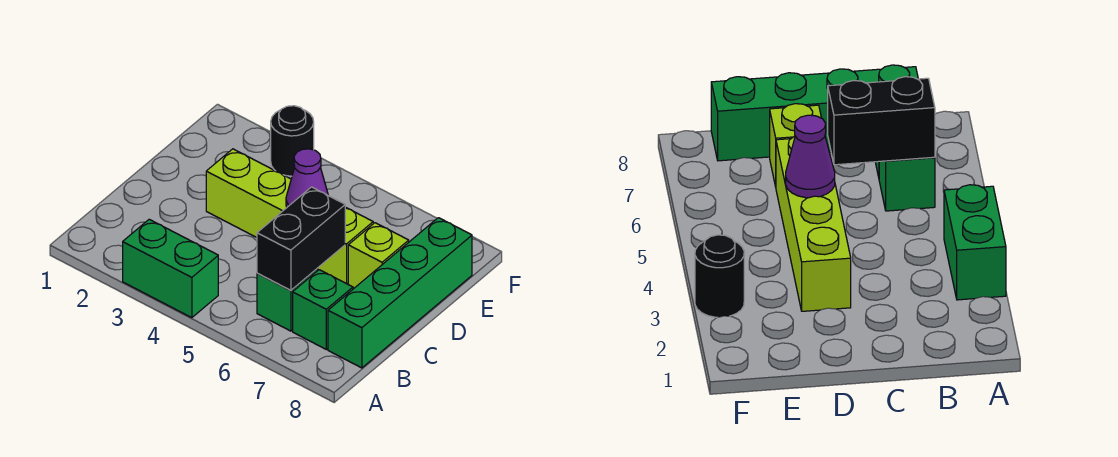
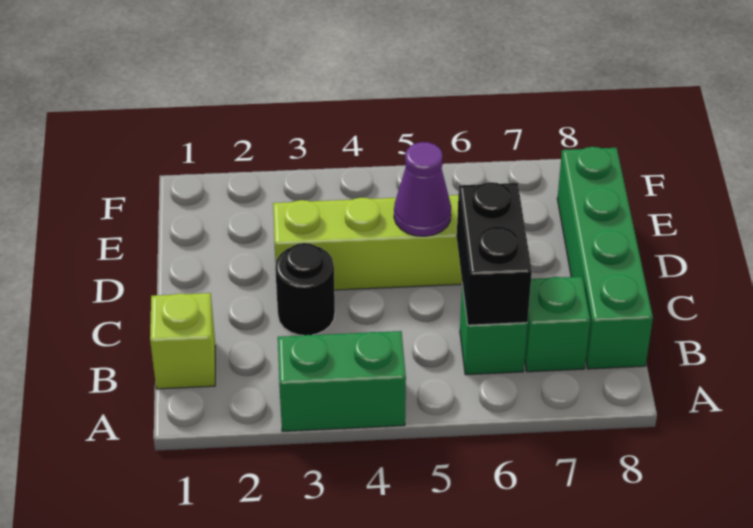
lime 1x1 brick [348,223,409,288] -> lime 1x1 brick moved to [150,293,215,389]
black 1x1 round brick [271,106,314,176] -> black 1x1 round brick moved to [275,243,335,335]

